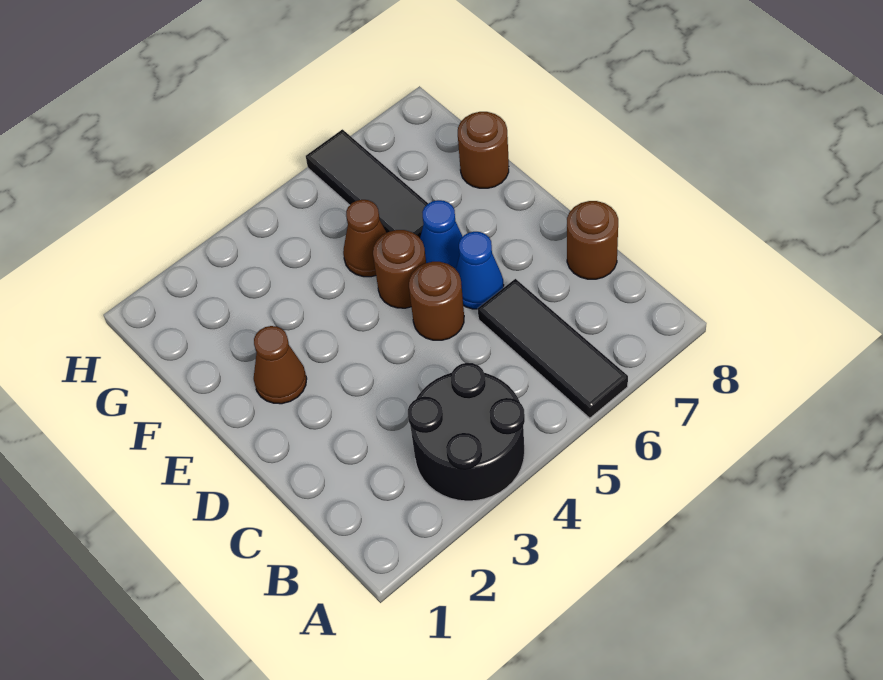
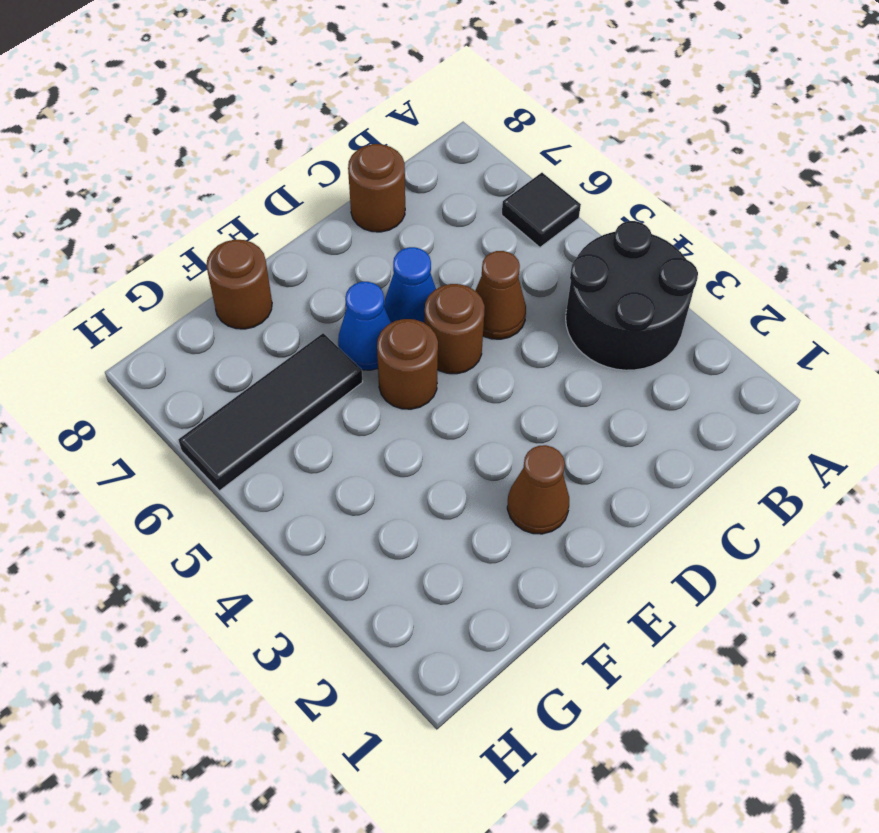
black 1x3 tile [478,279,628,418] -> black 1x1 tile [502,173,581,247]
brown 1x1 cone [343,200,386,277] -> brown 1x1 cone moved to [475,251,526,339]

